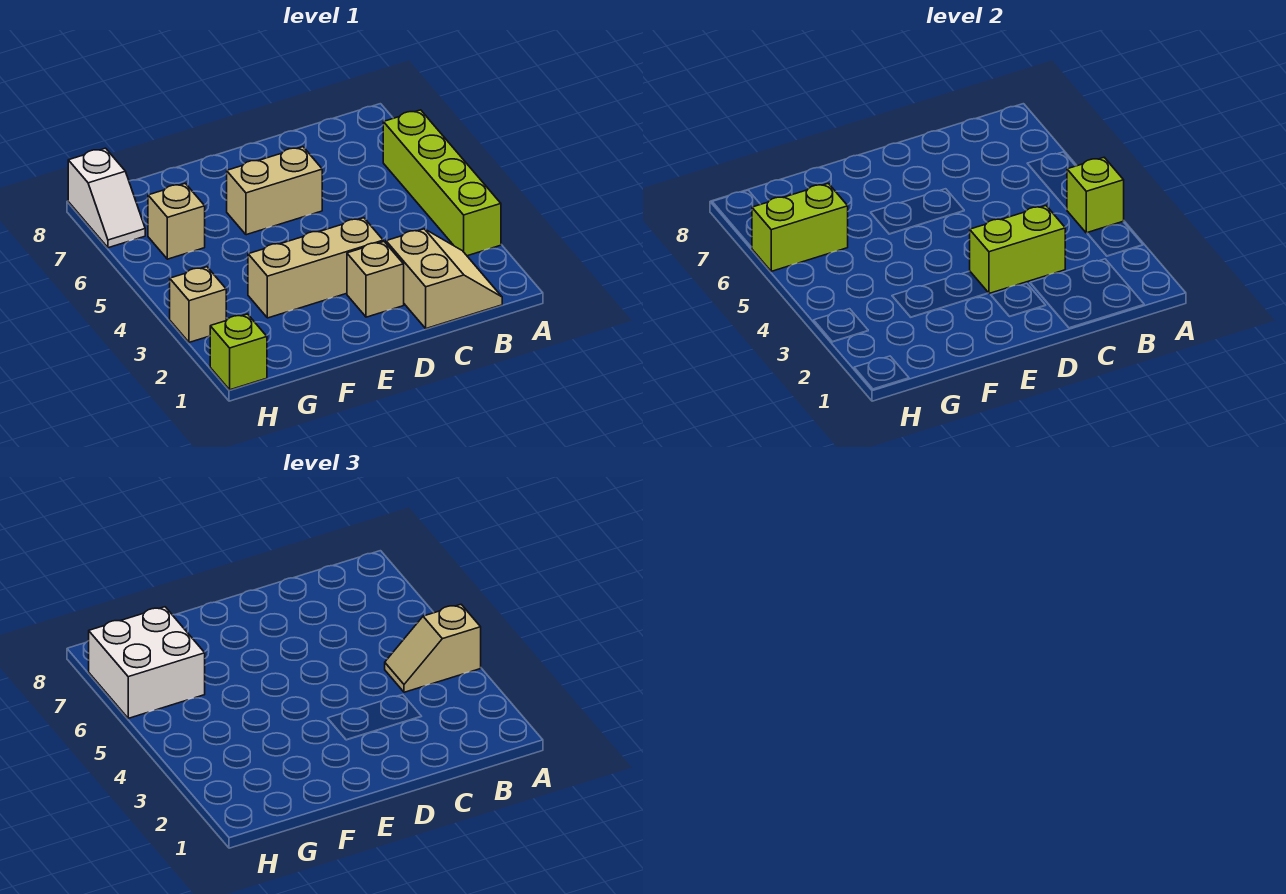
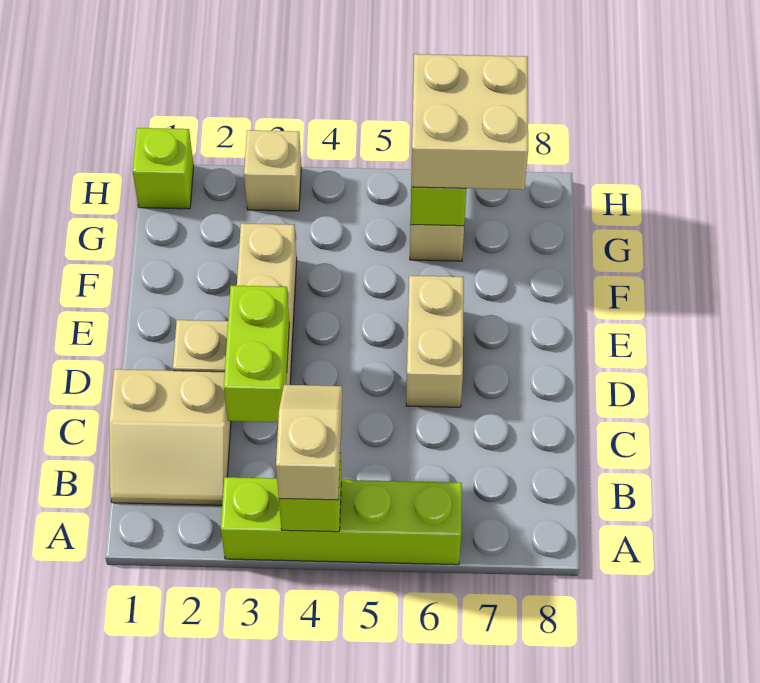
white 2x2 brick [89,607,205,718] -> tan 2x2 brick [411,54,528,190]
white 1x2 slope [68,148,145,248] -> none

